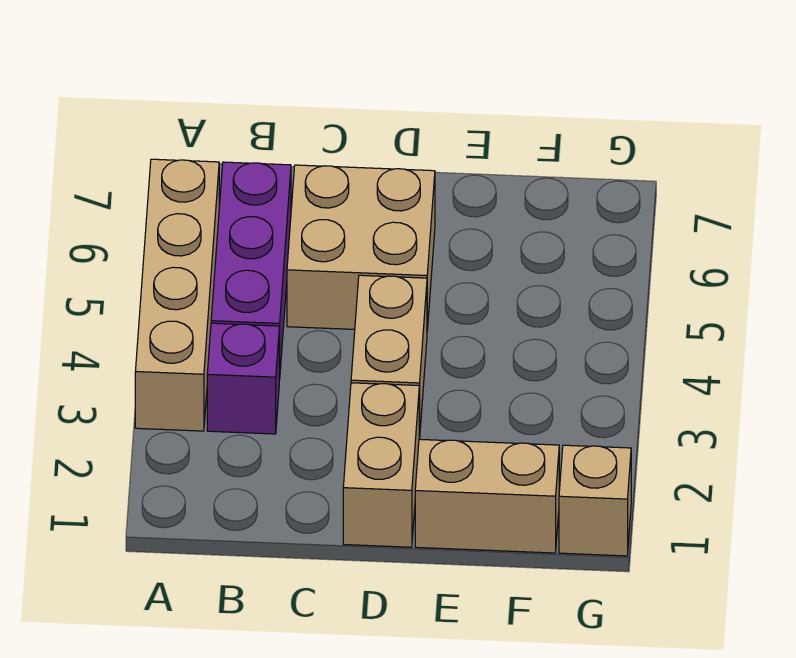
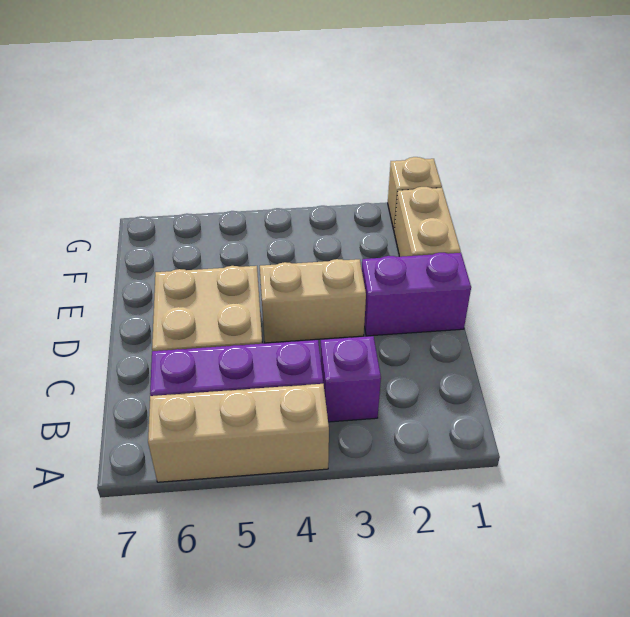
tan 1x4 brick [135,159,219,431] -> tan 1x3 brick [148,384,329,482]
tan 1x2 brick [343,383,419,547] -> purple 1x2 brick [362,253,471,336]

